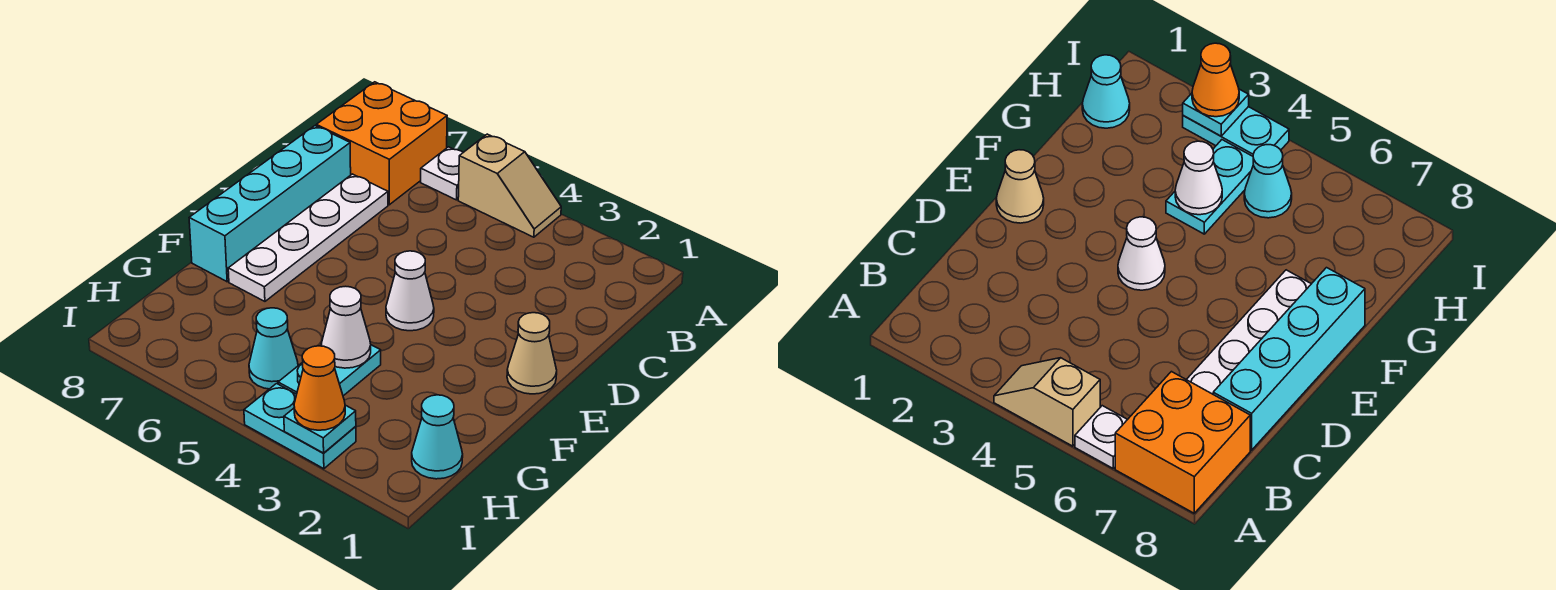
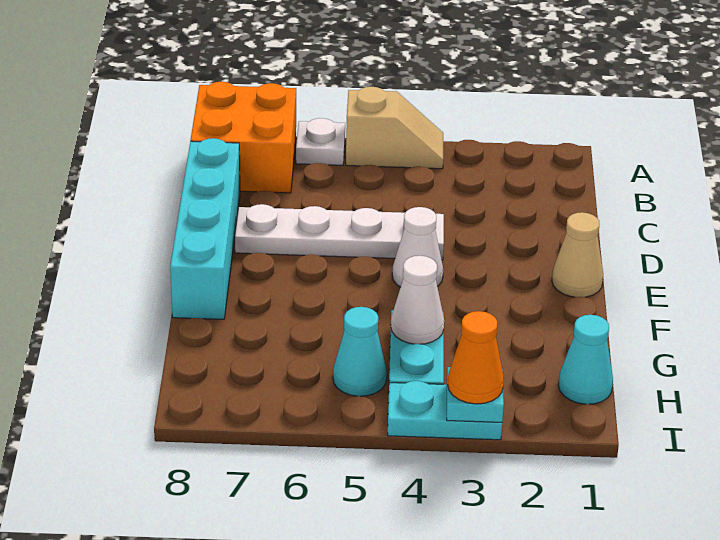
white 1x4 plate [228,174,388,301] -> white 1x4 plate turned to [235,204,444,260]

